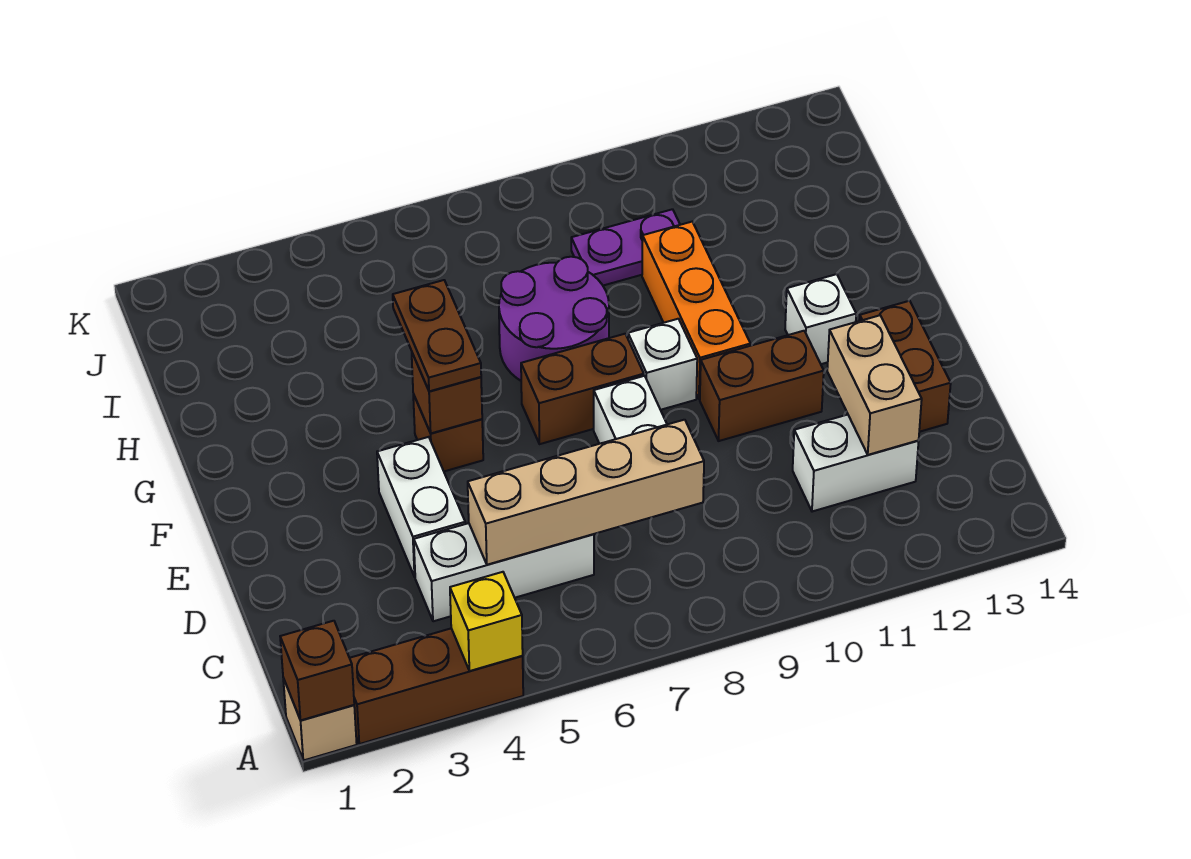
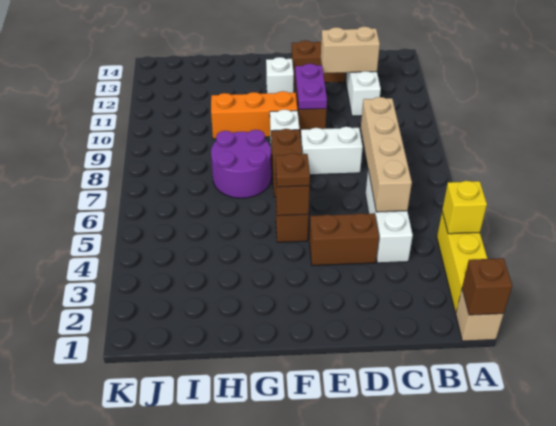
brown 1x3 brick [350,628,523,744] -> yellow 1x3 brick [437,212,488,313]
white 1x2 brick [377,437,465,577] -> brown 1x2 brick [309,213,379,266]
brown 1x2 plate [393,280,481,391] -> brown 1x1 plate [275,153,310,187]
purple 1x2 plate [571,209,680,285] -> purple 1x2 plate moved to [295,64,327,109]

